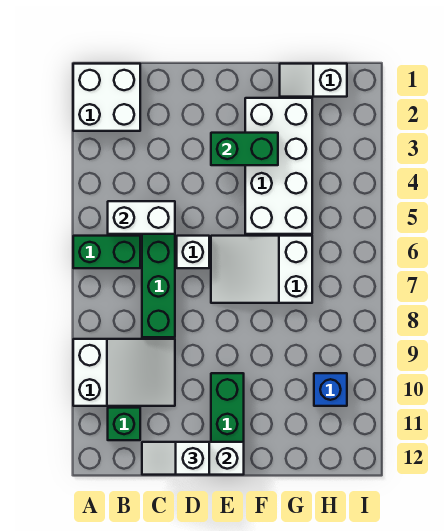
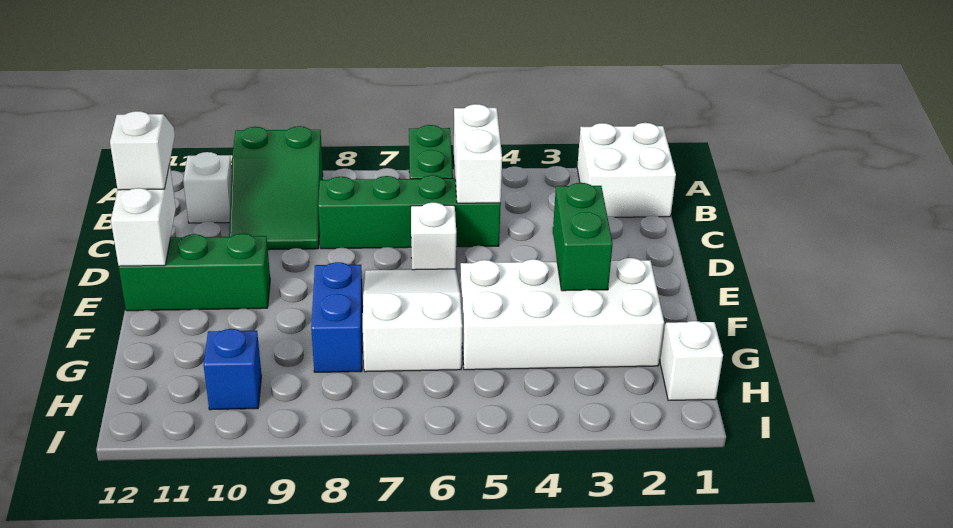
white 2x3 slope [73,339,175,406] -> green 2x3 slope [229,126,323,250]
green 1x1 brick [108,408,140,440] -> white 1x1 brick [183,152,232,223]
none -> blue 1x2 brick [311,262,363,372]

